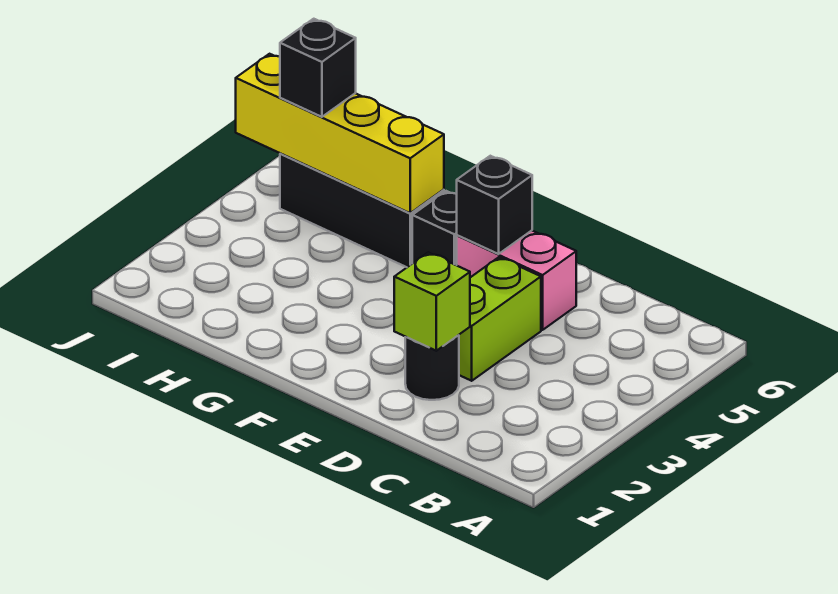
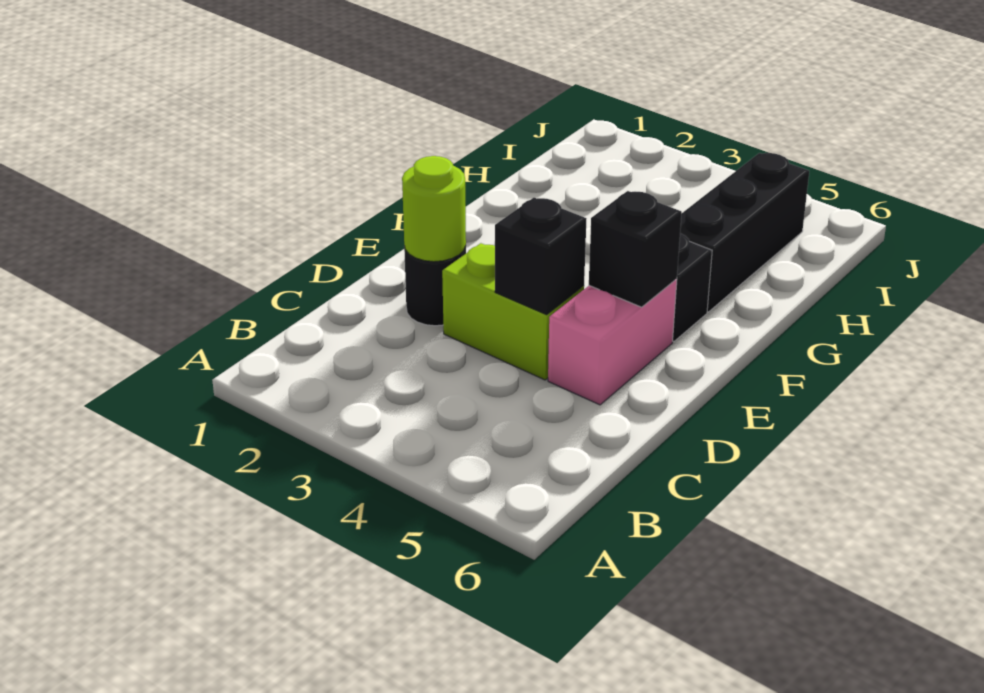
lime 1x1 brick [394,253,470,351] -> lime 1x1 round brick [402,156,466,262]
yellow 1x4 brick [236,54,444,213] -> none
black 1x1 brick [280,19,356,117] -> black 1x1 brick moved to [495,198,587,315]

